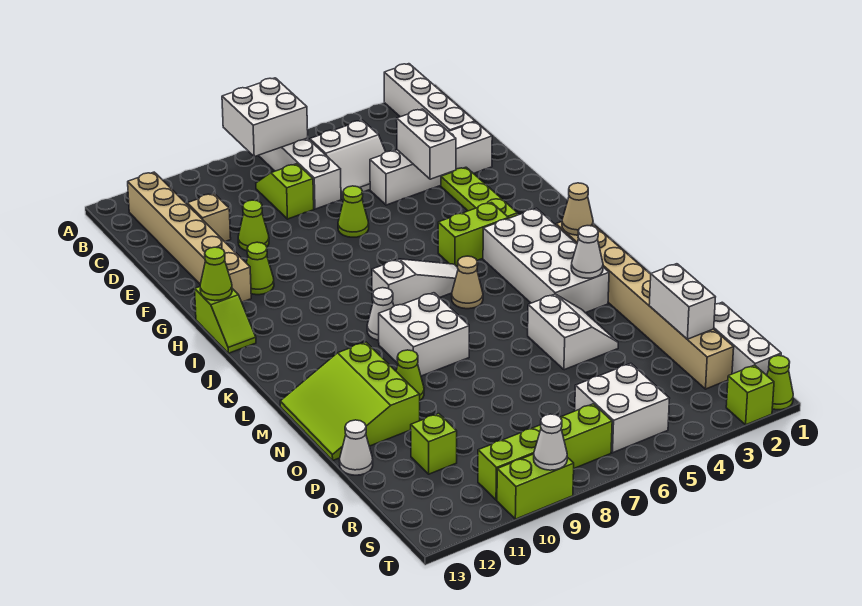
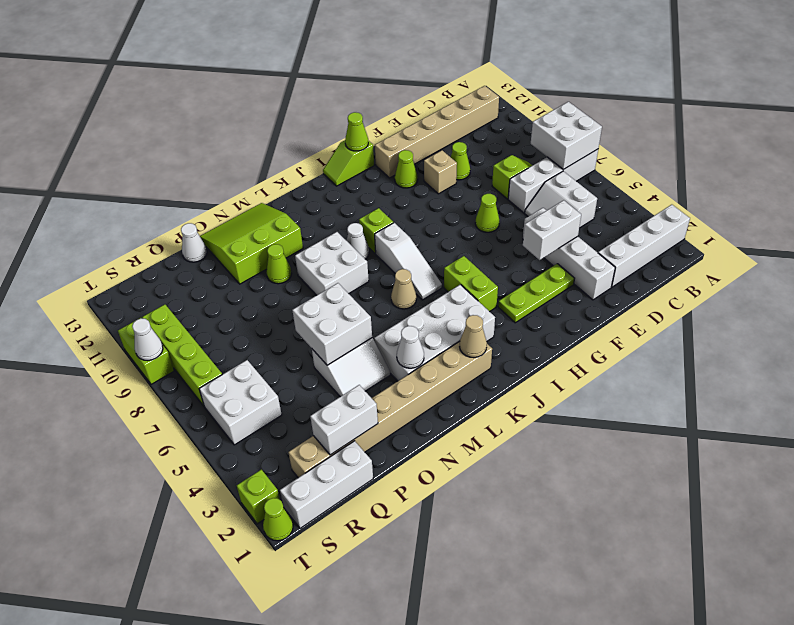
tan 1x1 brick [187,194,231,242] -> tan 1x1 brick moved to [424,150,457,194]
none -> white 2x2 brick [292,283,372,365]
lime 1x1 brick [411,414,457,474] -> lime 1x1 brick moved to [359,208,393,254]

